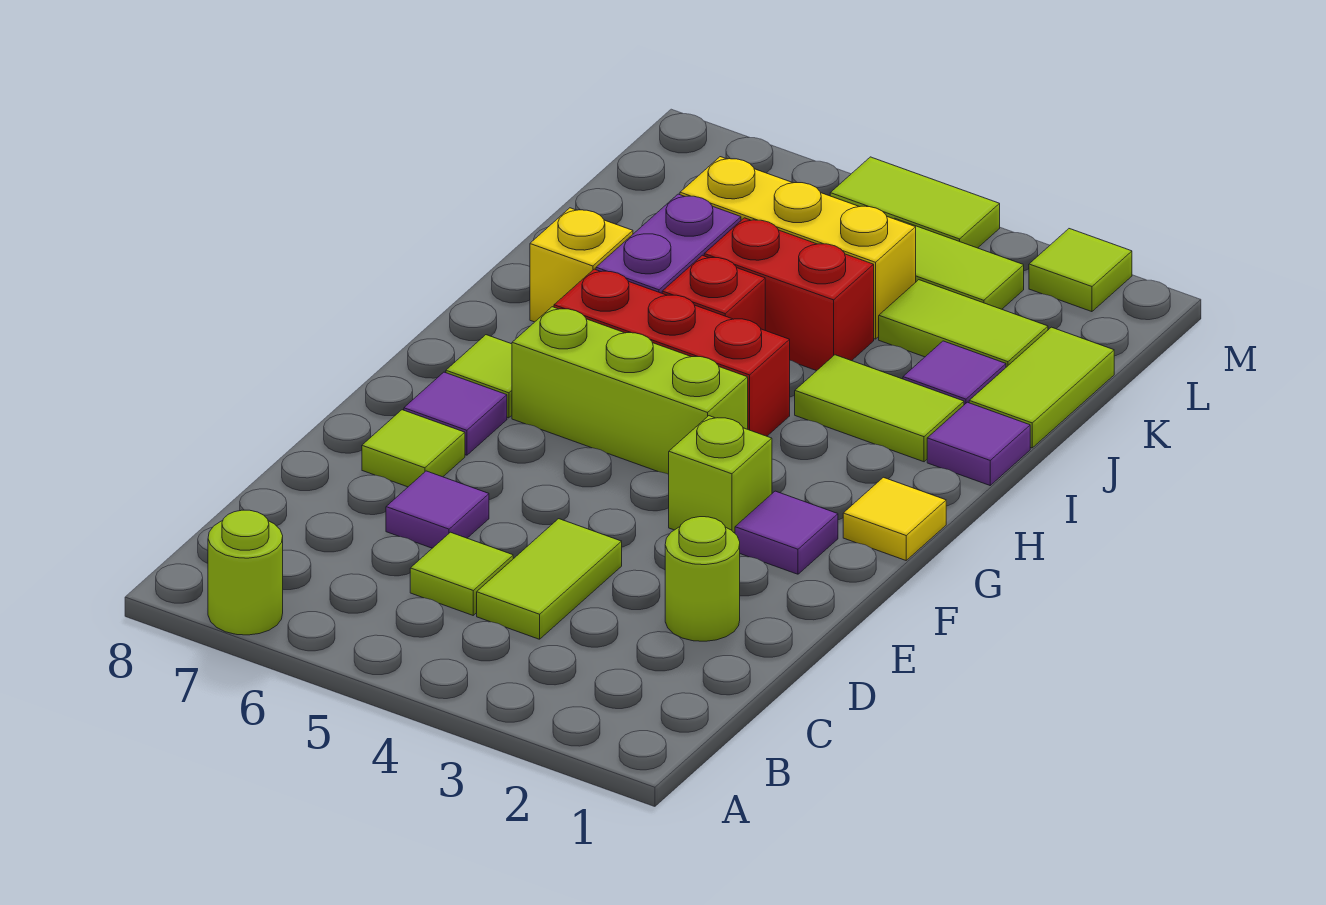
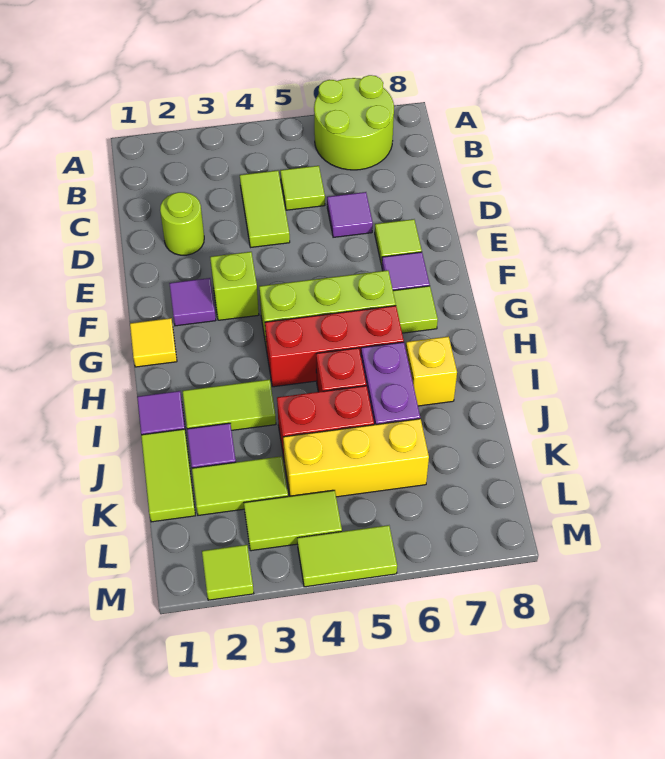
lime 1x1 round brick [208,510,283,635] -> lime 2x2 round brick [314,75,394,170]

